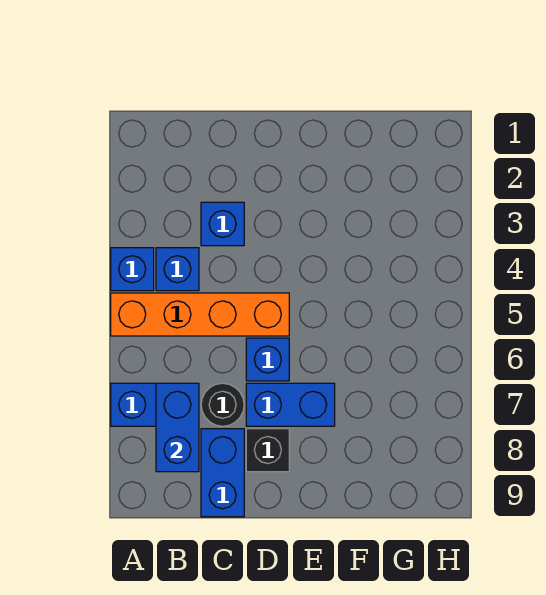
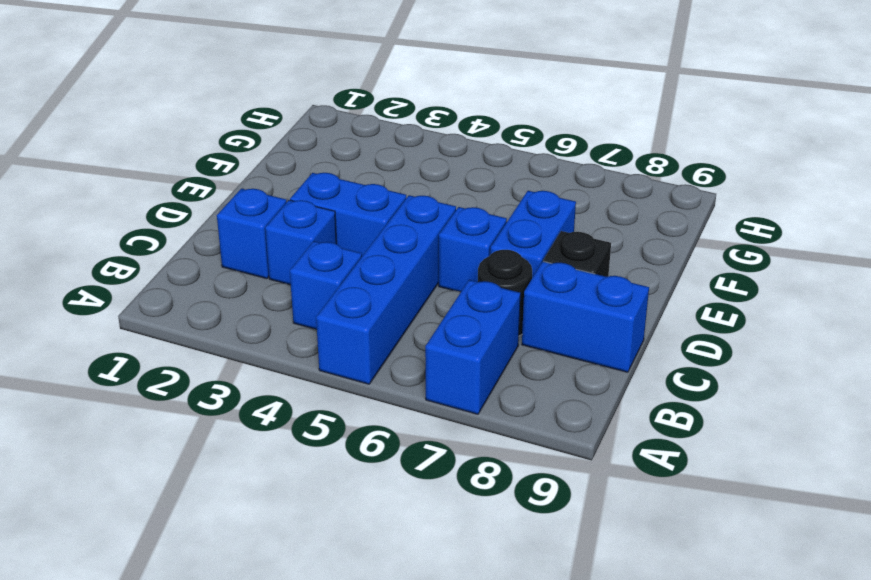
blue 1x1 brick [111,248,154,291] -> blue 1x1 brick moved to [217,189,287,279]
orange 1x4 brick [111,293,289,336] -> blue 1x4 brick [316,195,456,384]
blue 1x2 brick [156,383,199,472] -> blue 1x2 brick moved to [290,173,406,256]

